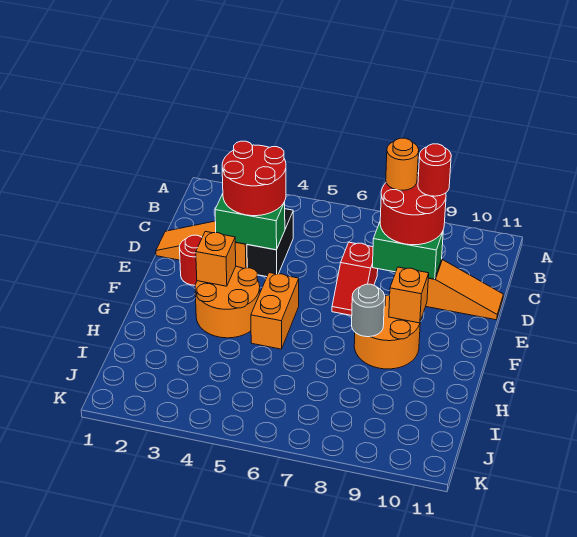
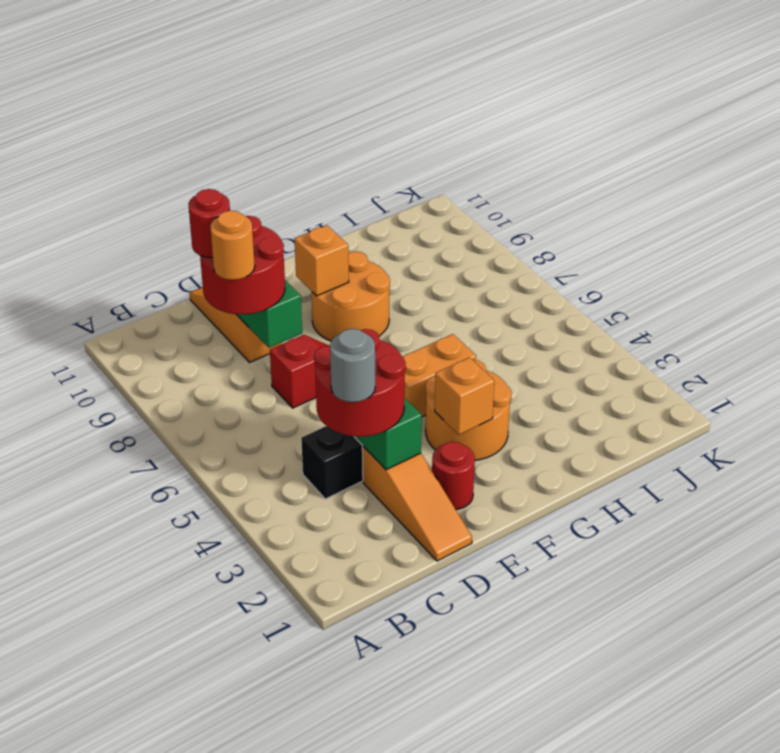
grey 1x1 round brick [352,284,385,337] -> grey 1x1 round brick moved to [330,329,375,402]

